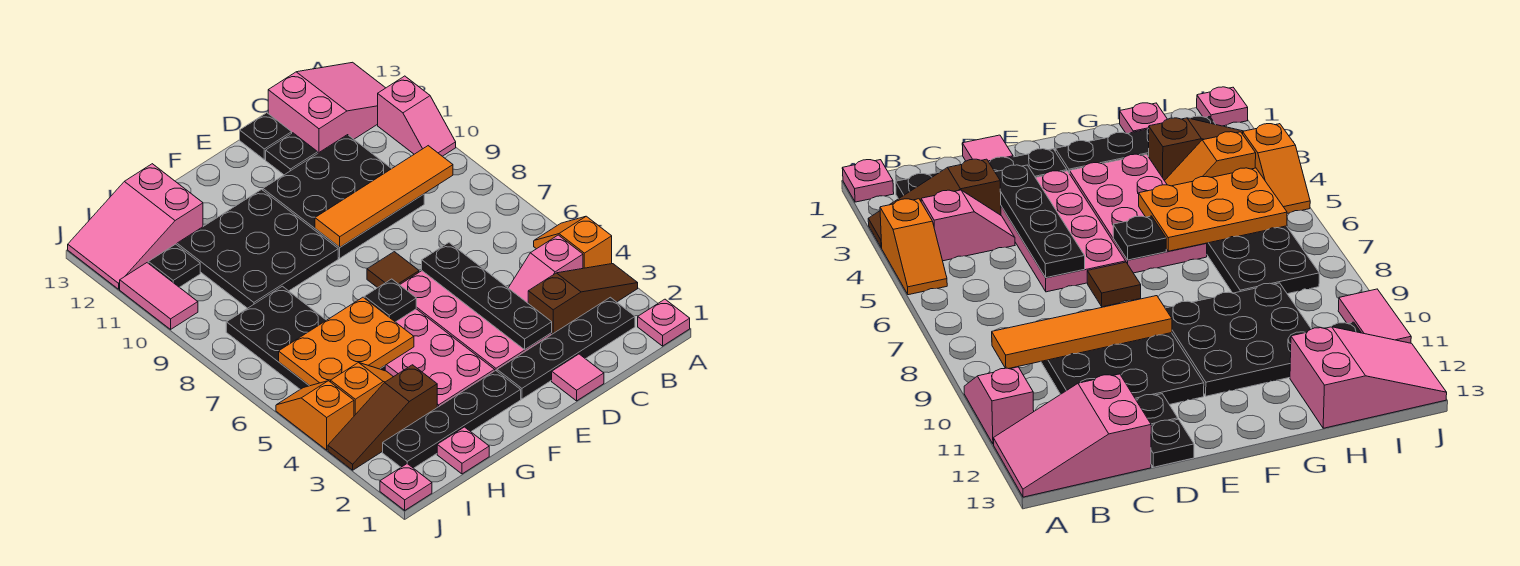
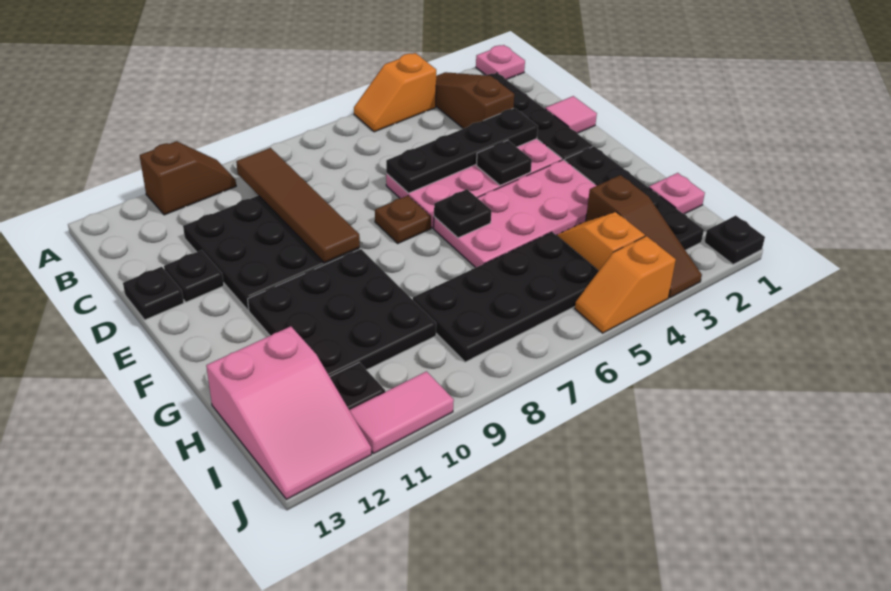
pink 1x2 slope [378,76,456,156] -> brown 1x2 slope [140,141,236,215]
pink 2x3 slope [268,62,385,153] -> none
pink 1x2 slope [509,235,583,303] -> none
orange 1x4 tile [315,146,453,247] -> brown 1x4 tile [236,148,360,263]
none -> black 1x1 plate [476,140,532,186]
brown 1x1 tile [367,252,419,288] -> brown 1x1 plate [375,196,431,243]
orange 2x3 plate [279,297,414,386] -> none
pink 1x1 plate [380,464,432,510] -> black 1x1 plate [704,216,765,264]

